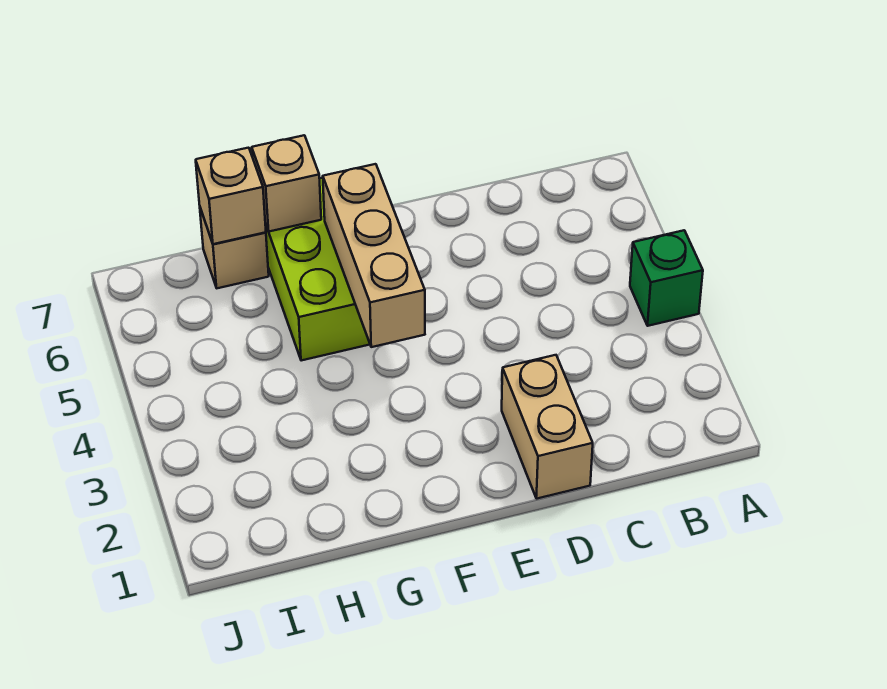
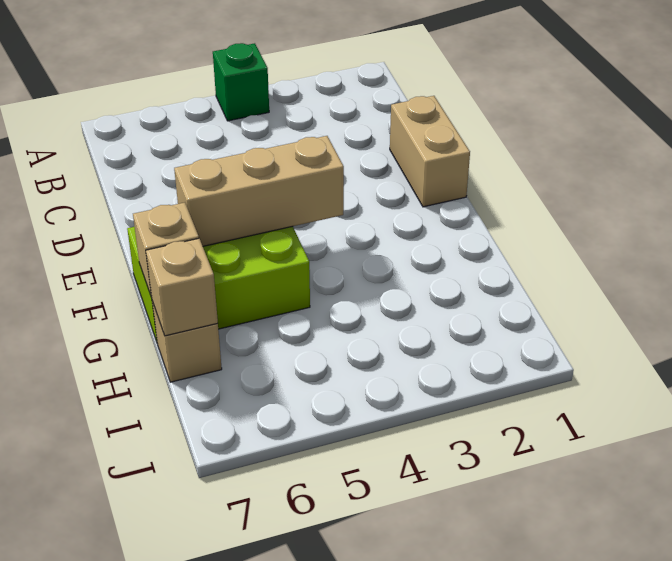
tan 1x2 brick [502,355,593,499] -> tan 1x2 brick turned to [390,96,470,207]

